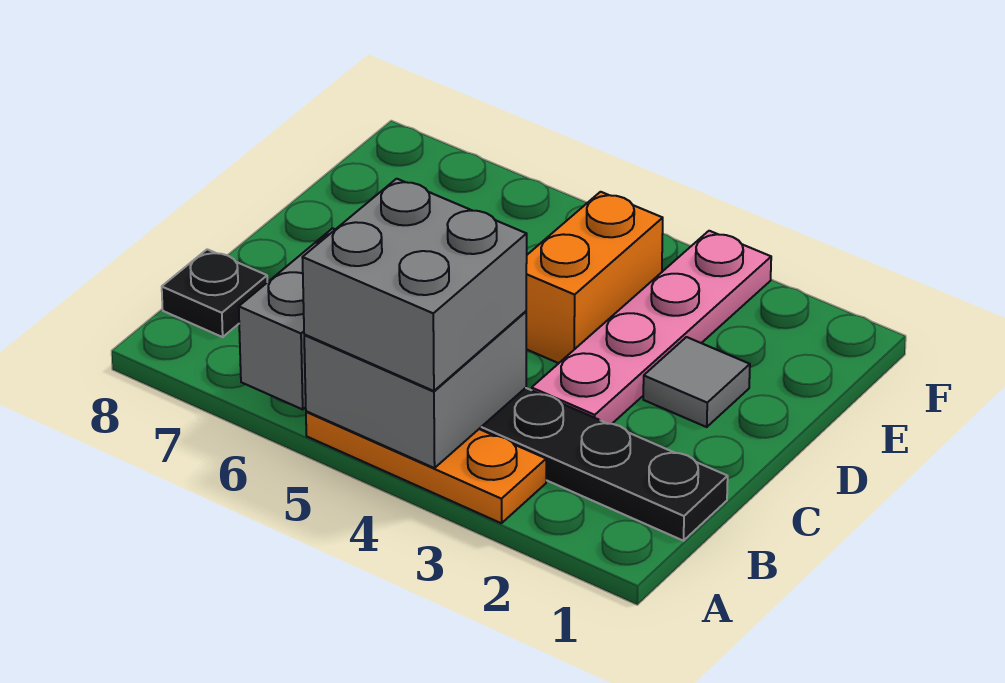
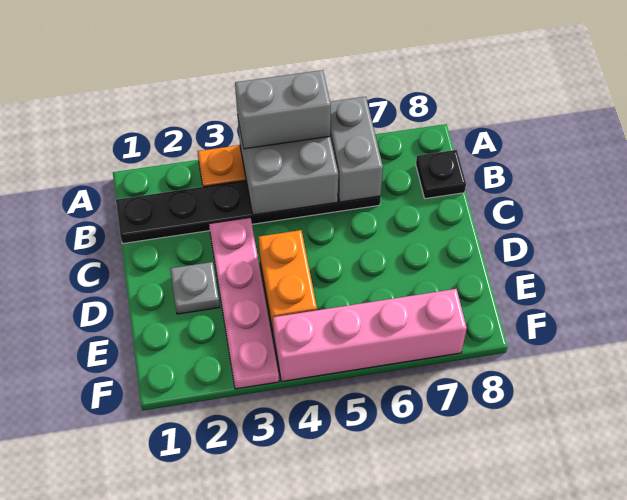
grey 2x2 brick [302,179,527,391] -> grey 1x2 brick [235,70,331,149]
grey 1x1 tile [643,337,750,427] -> grey 1x1 plate [170,262,220,314]
none -> pink 1x4 brick [273,289,467,382]

